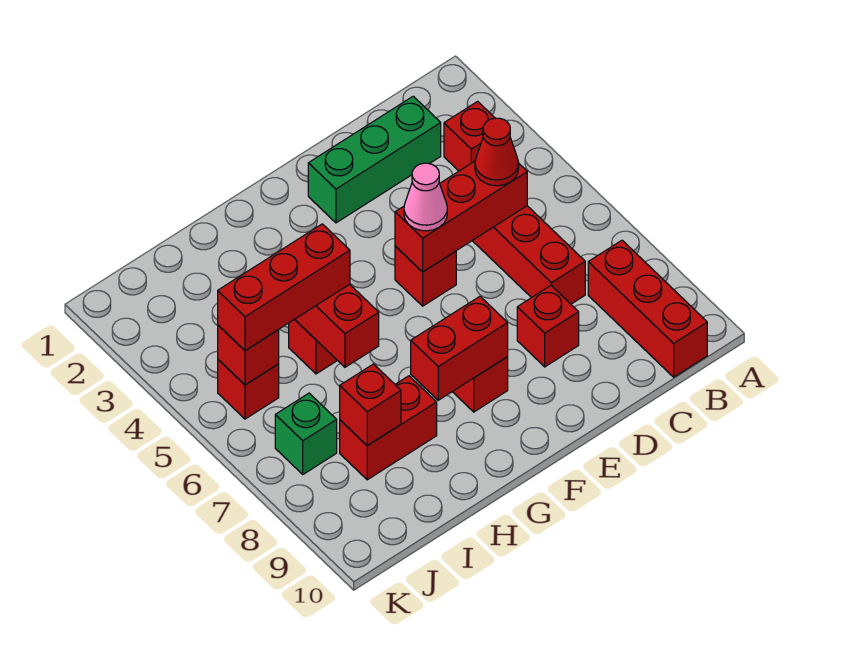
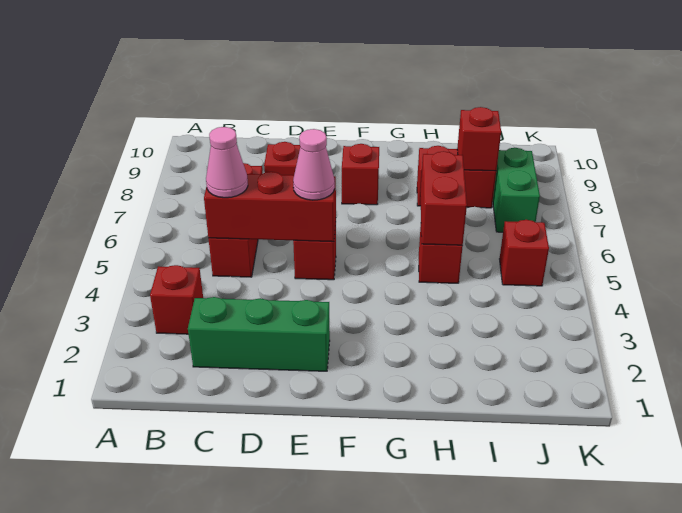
red 1x3 brick [588,240,707,377] -> none
red 1x1 cone [475,118,519,186] -> pink 1x1 cone [206,127,248,198]
red 1x2 brick [411,297,508,400] -> none
red 1x3 brick [218,224,350,351] -> none
red 1x1 brick [218,325,279,385] -> none
green 1x1 brick [275,393,337,474] -> green 1x2 brick [493,148,540,232]

